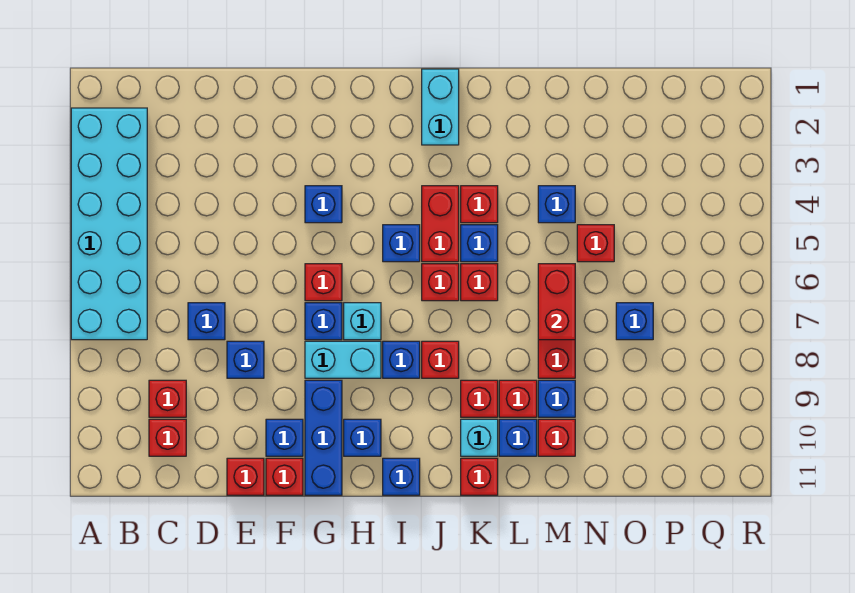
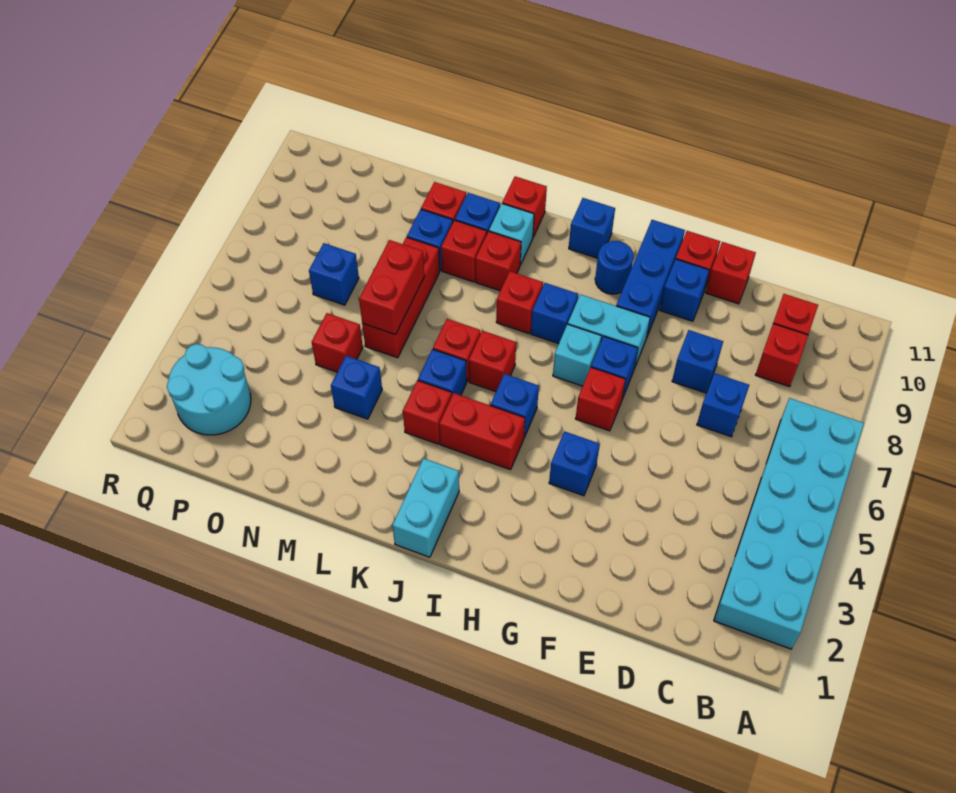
blue 1x1 brick [344,419,381,456] -> blue 1x1 round brick [595,241,634,294]
red 1x2 brick [422,186,459,262] -> red 1x2 brick turned to [439,393,525,470]
none -> cyan 2x2 round brick [167,344,251,435]

